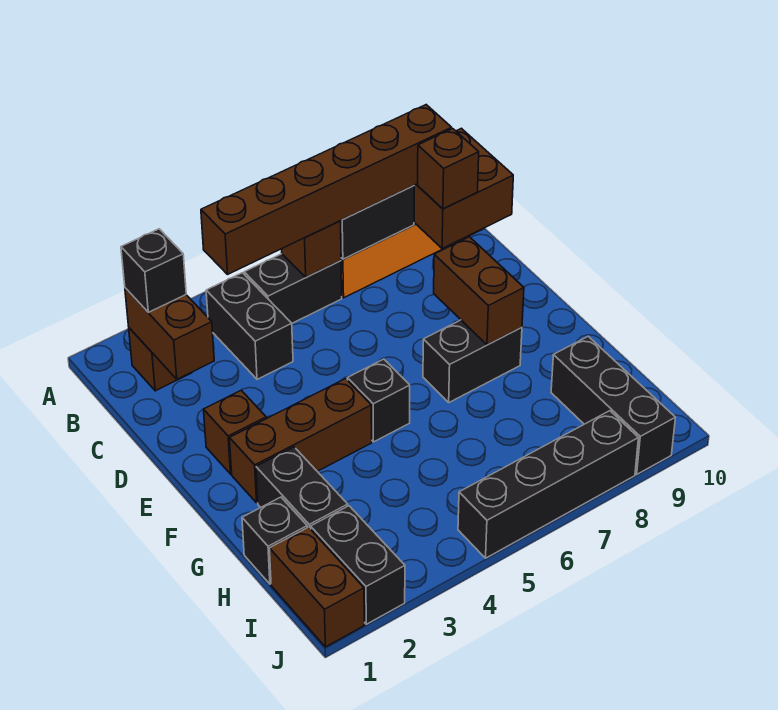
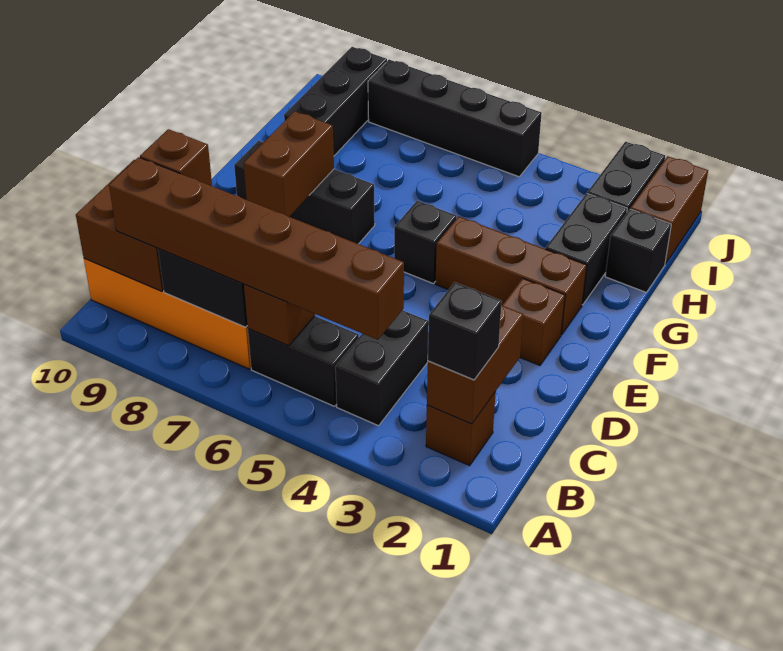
black 1x2 brick [423,320,522,402] -> black 1x3 brick [234,141,375,244]

